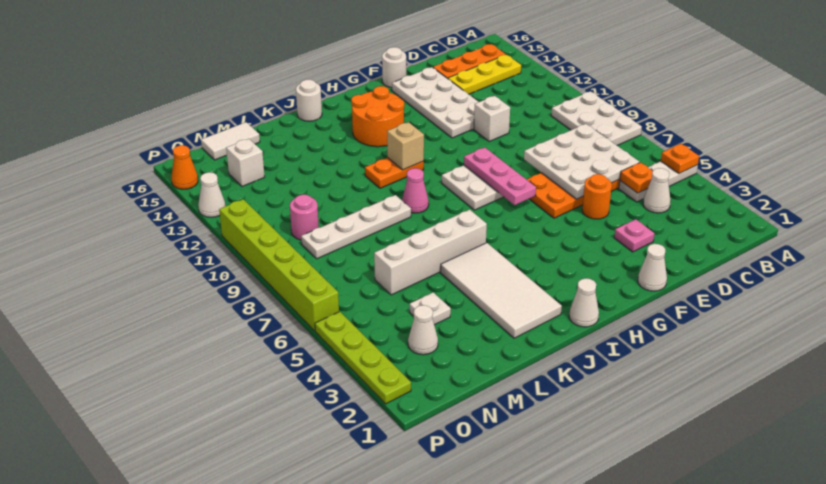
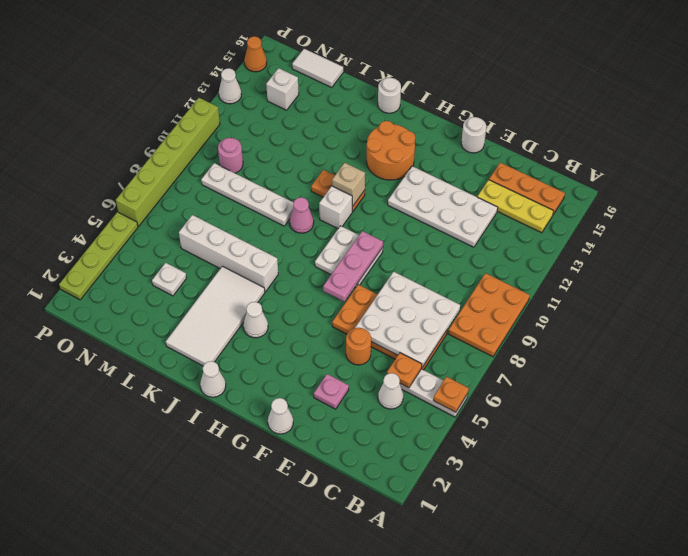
white 2x3 plate [551,91,642,145] -> orange 2x3 plate [448,273,530,357]
white 1x1 brick [474,96,510,141] -> white 1x1 brick moved to [319,186,353,228]
white 2x4 plate [392,67,478,138] -> white 2x4 plate turned to [388,166,498,247]
white 1x1 cone [408,305,438,355] -> white 1x1 cone moved to [243,302,268,338]

